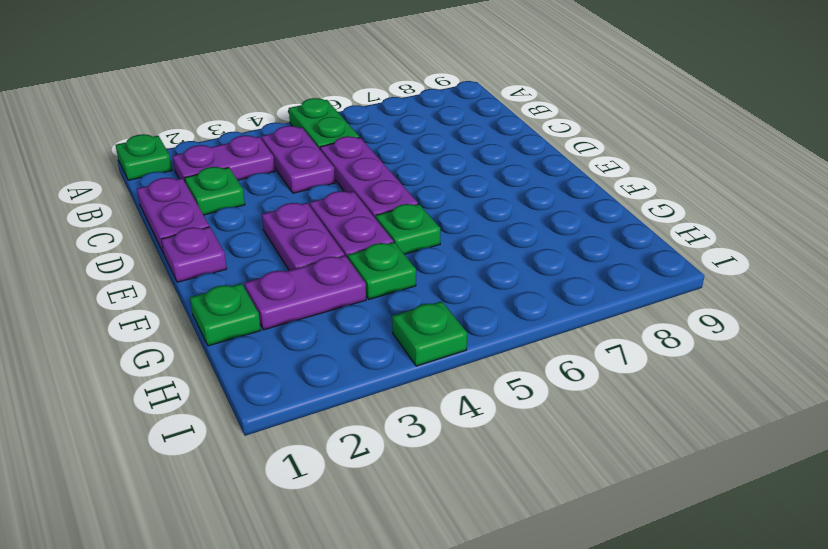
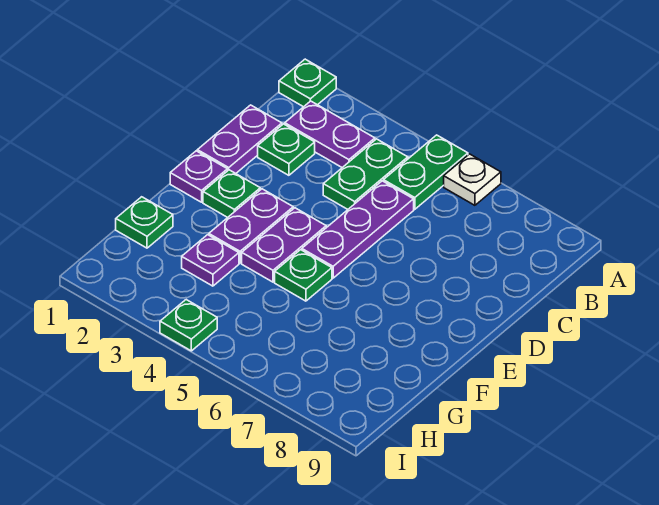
none -> white 1x1 plate [444,154,501,205]
purple 1x2 plate [261,126,335,193] -> green 1x2 plate [323,139,408,209]
purple 1x2 plate [245,255,366,330] -> purple 1x1 plate [182,235,239,286]
green 1x1 plate [348,242,416,299] -> green 1x1 plate moved to [203,170,260,217]

